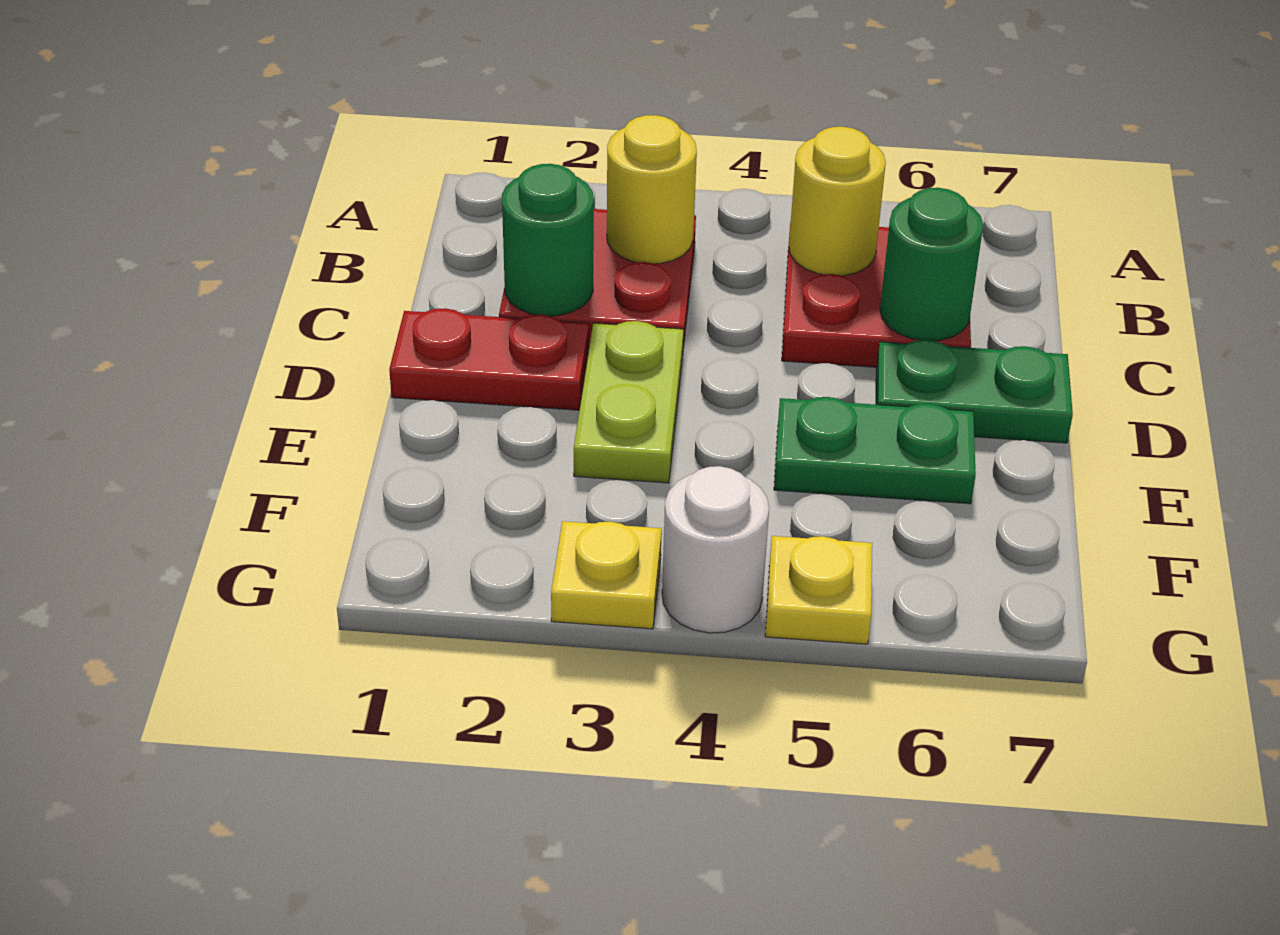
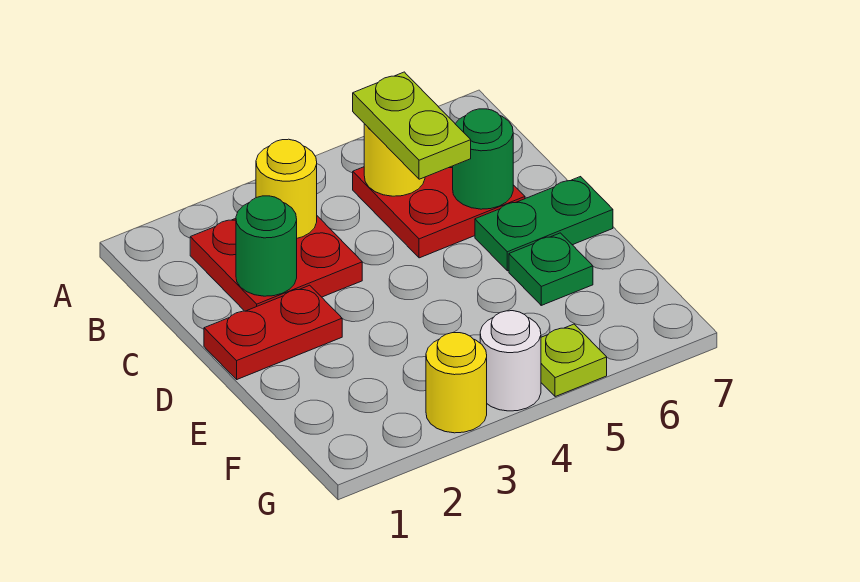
lime 1x2 plate [574,321,684,483] -> lime 1x2 plate moved to [353,72,471,179]
green 1x2 plate [774,397,976,504] -> green 1x1 plate [509,233,593,305]
yellow 1x1 plate [551,521,662,629] -> yellow 1x1 round brick [426,333,487,433]
yellow 1x1 plate [765,536,872,644] -> lime 1x1 plate [541,324,607,397]

